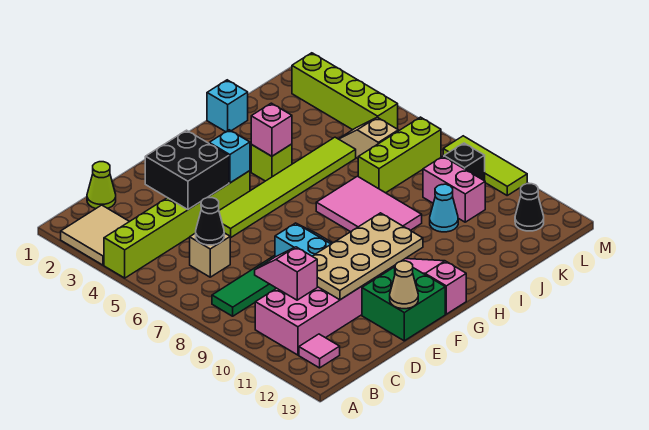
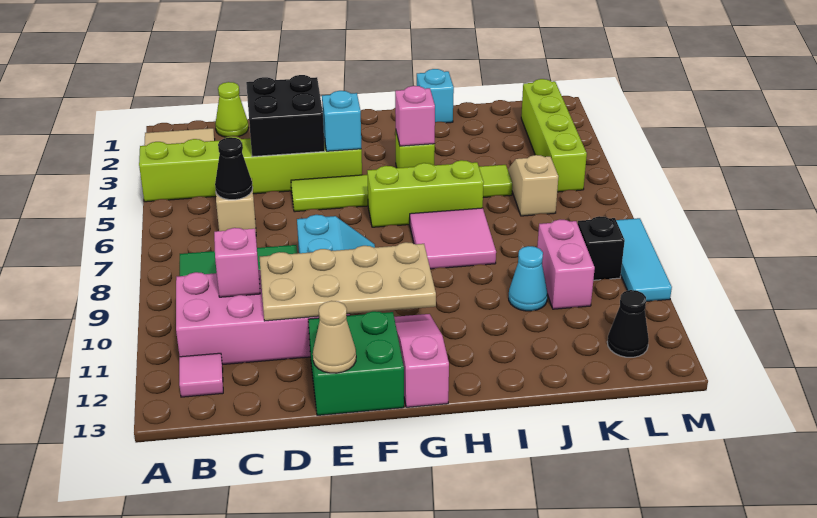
pink 2x3 tile [316,176,422,232] -> pink 2x2 tile [410,208,496,269]
lime 1x3 brick [358,117,441,193] -> lime 1x3 brick moved to [367,160,484,227]
lime 1x3 tile [443,136,527,195] -> cyan 1x3 tile [616,218,672,301]

